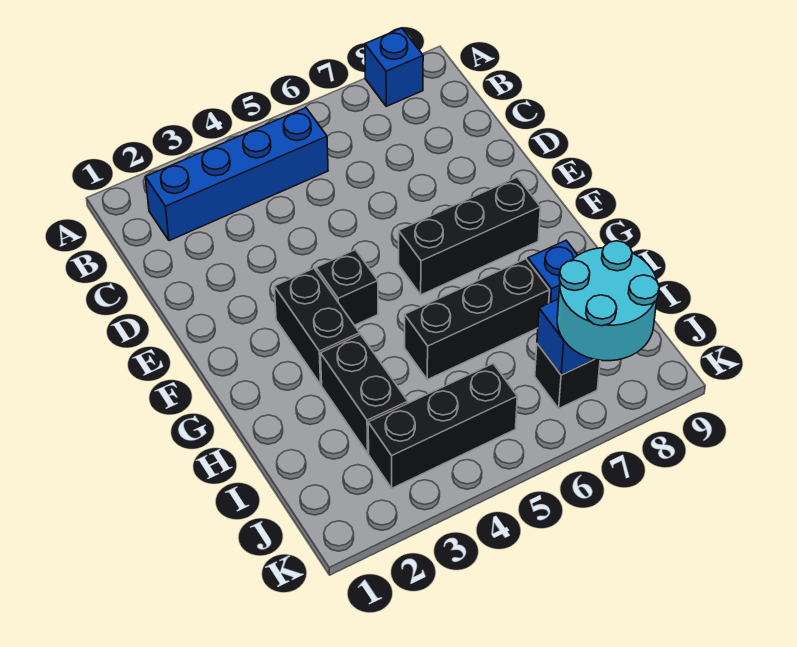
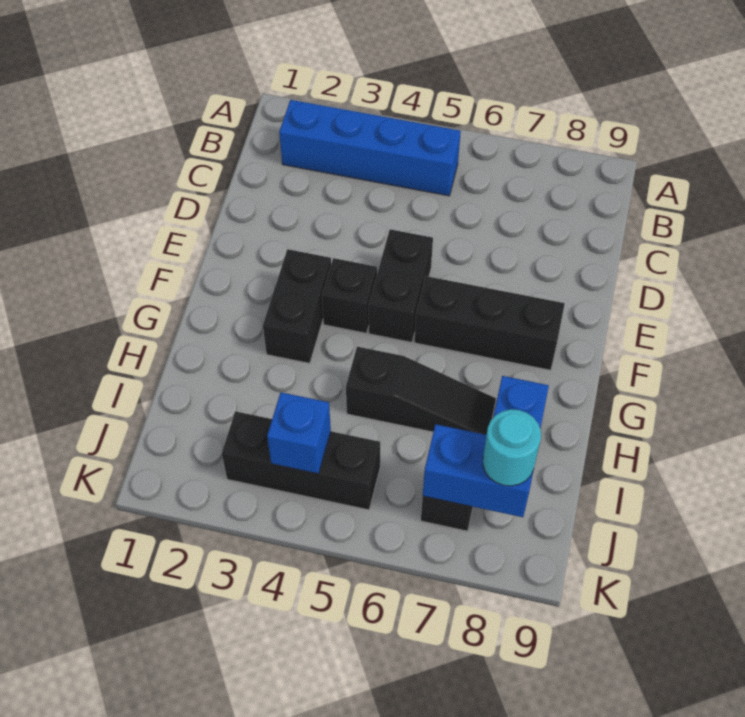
blue 1x1 brick [365,28,423,106] -> blue 1x1 brick moved to [267,392,331,474]
black 1x2 brick [321,335,408,453] -> black 1x2 brick moved to [369,229,433,342]
black 1x3 brick [405,259,550,380] -> black 1x3 slope [346,347,496,435]
cyan 2x2 round brick [557,241,659,361] -> cyan 1x1 round brick [483,409,541,486]

